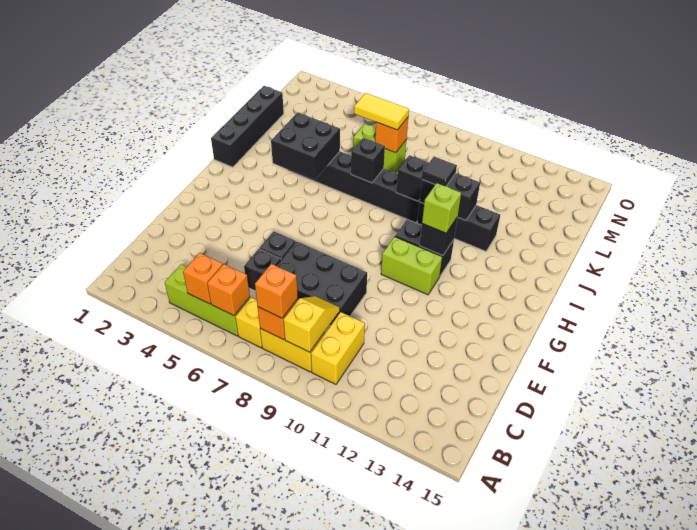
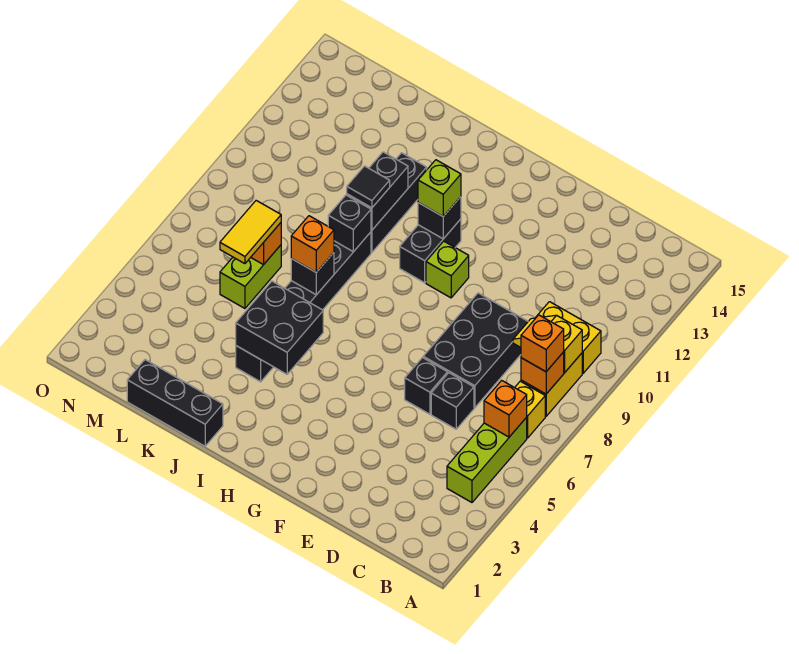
orange 1x1 brick [183,253,223,304] -> orange 1x1 brick moved to [291,216,334,272]
lime 1x2 brick [381,237,442,295] -> lime 1x1 brick [426,241,469,298]
black 1x4 brick [211,86,284,167] -> black 1x3 brick [127,360,223,446]

